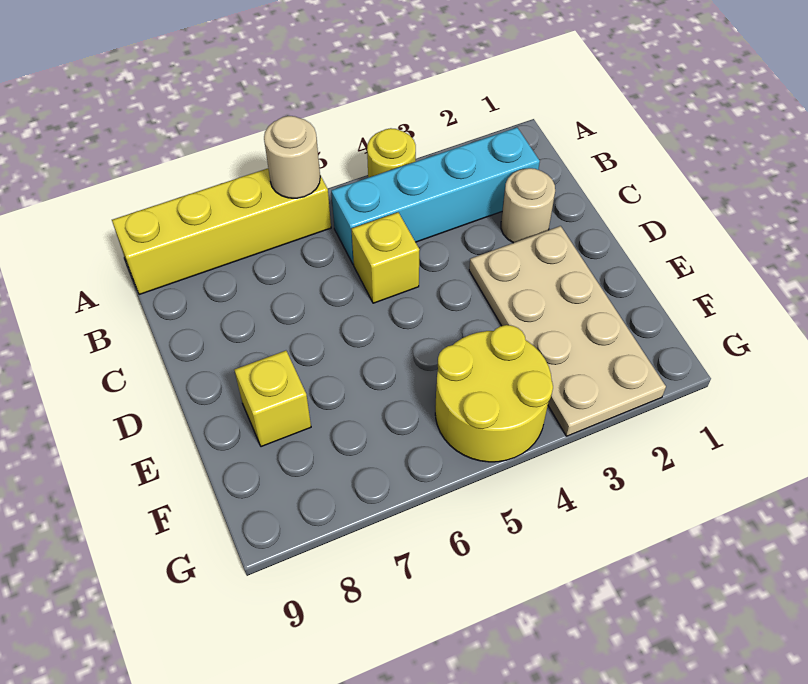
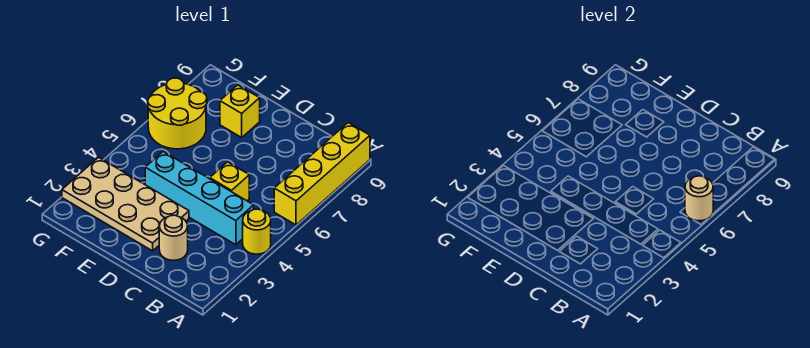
cyan 1x4 brick [331,128,540,264] -> cyan 1x4 brick turned to [145,152,254,245]
yellow 2x2 round brick [435,325,553,462] -> yellow 2x2 round brick moved to [148,78,207,149]

